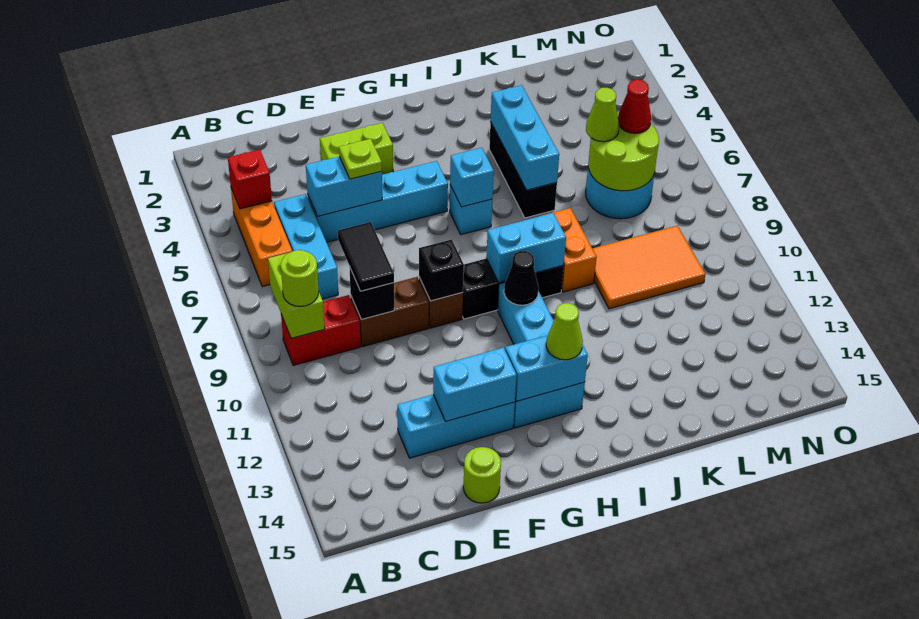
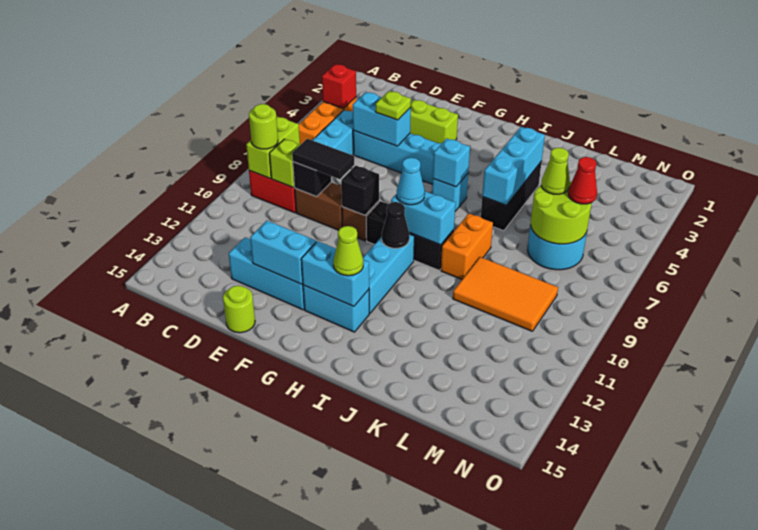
none -> lime 1x1 brick [269,139,300,187]
black 1x2 tile [338,222,394,291] -> black 1x2 tile turned to [292,139,354,179]
none -> cyan 1x1 cone [397,158,425,205]

